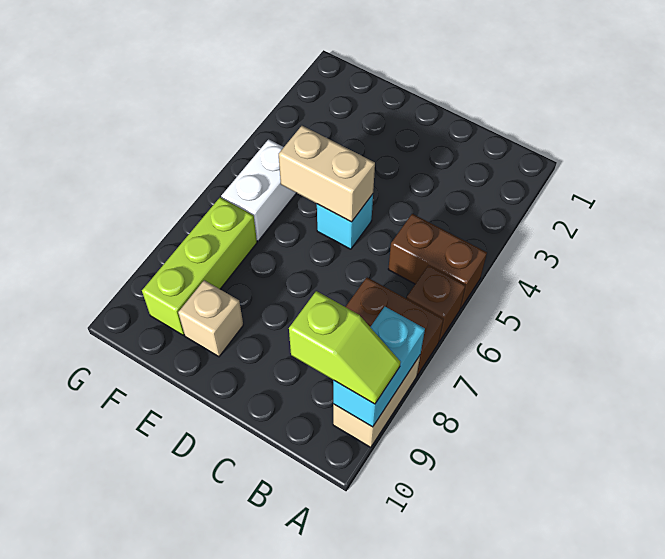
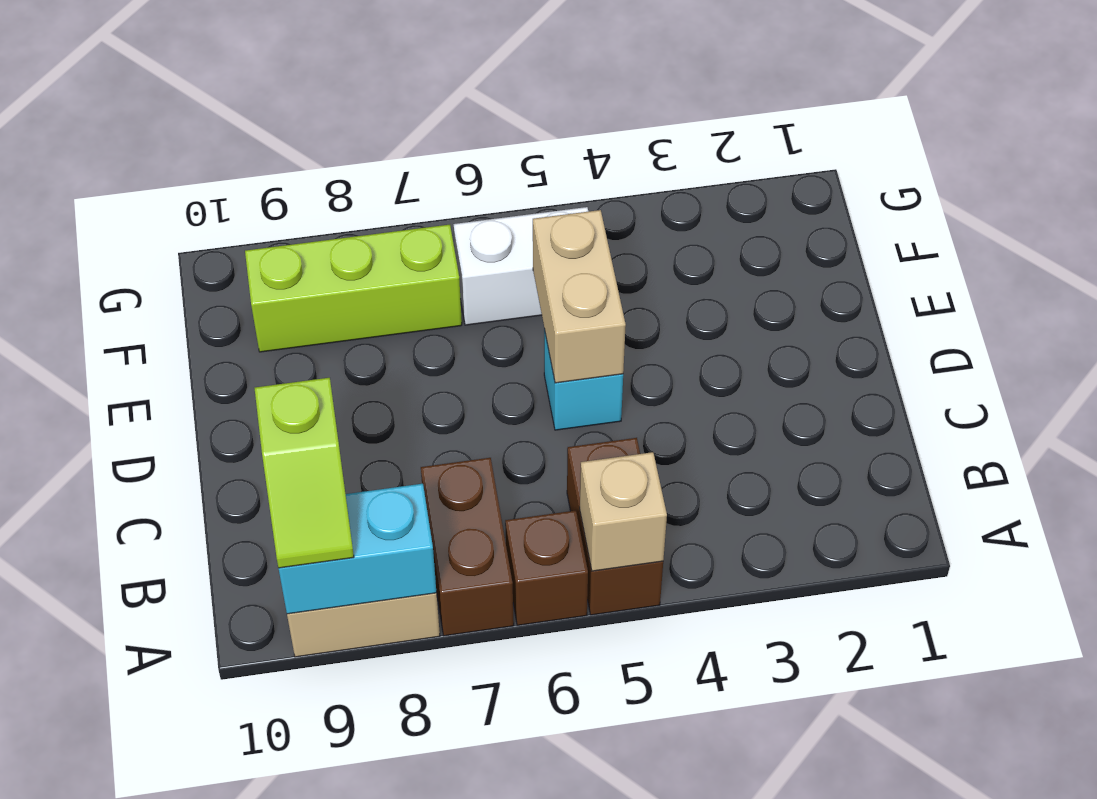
tan 1x1 brick [178,280,243,357] -> tan 1x1 brick moved to [580,452,667,571]

